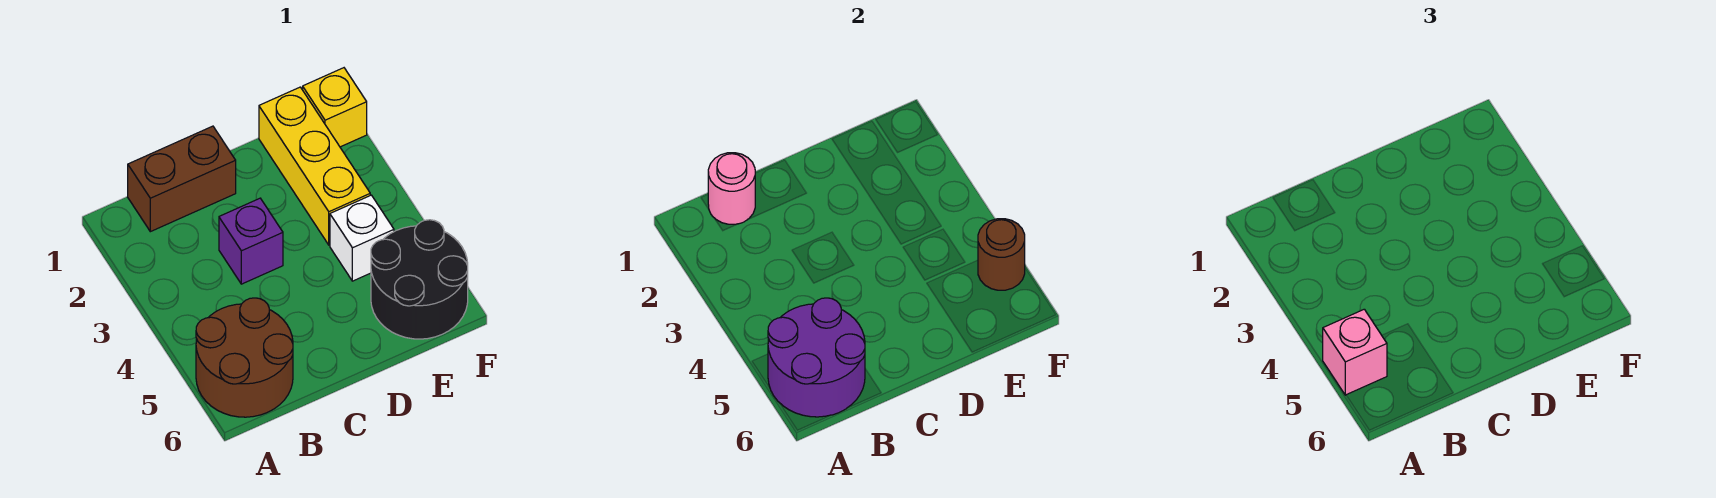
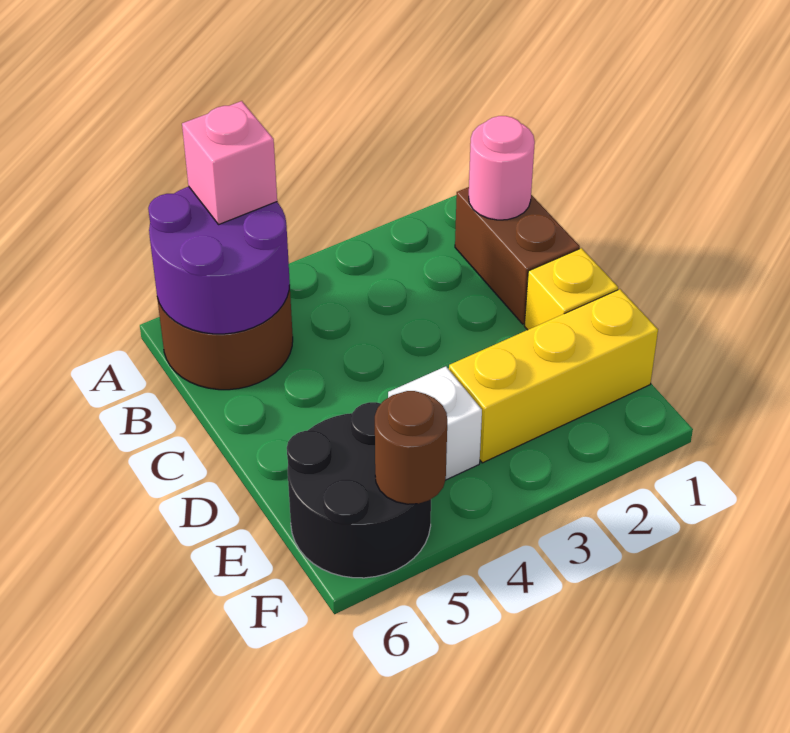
purple 1x1 brick [219,198,283,284] -> none
yellow 1x1 brick [303,68,367,147] -> yellow 1x1 brick moved to [524,248,618,330]

